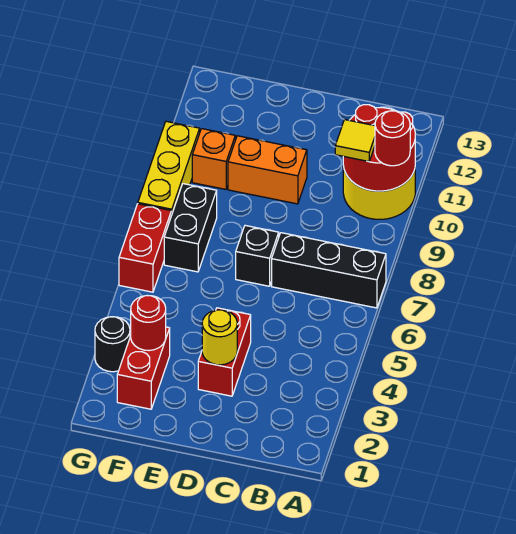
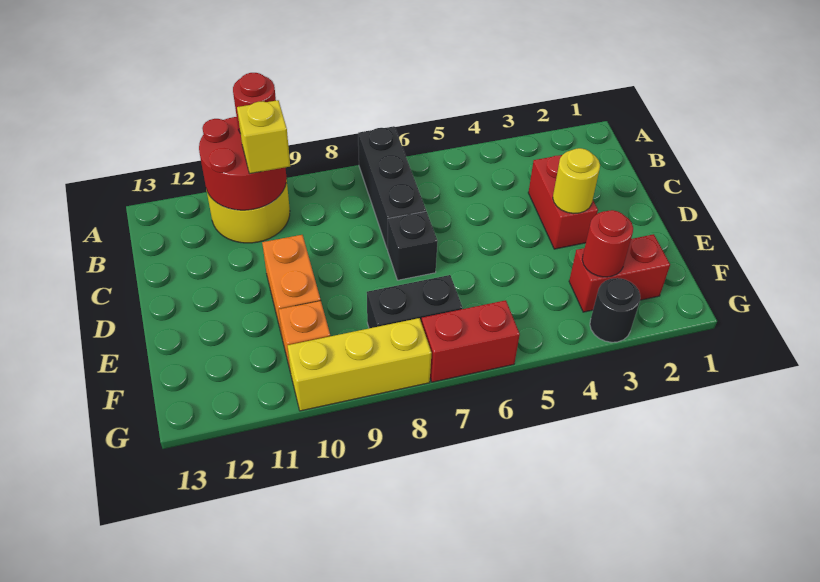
yellow 1x1 tile [335,120,375,162] -> yellow 1x1 brick [237,100,290,174]
red 1x2 brick [198,308,251,396] -> red 1x2 brick turned to [528,155,598,249]

